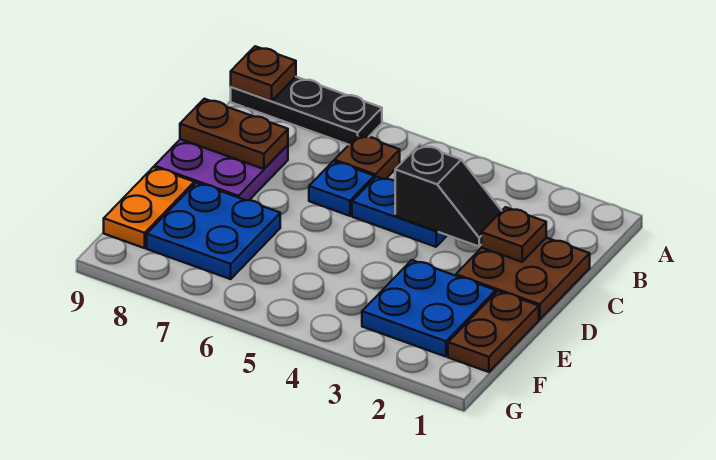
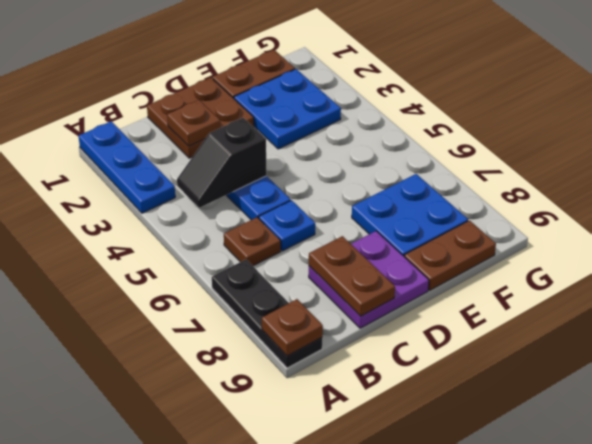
none -> blue 1x3 plate [79,121,175,213]
black 1x2 slope [395,145,501,246] -> black 1x2 slope turned to [177,118,267,208]
orange 1x2 plate [104,167,194,248] -> brown 1x2 plate [404,220,496,290]

